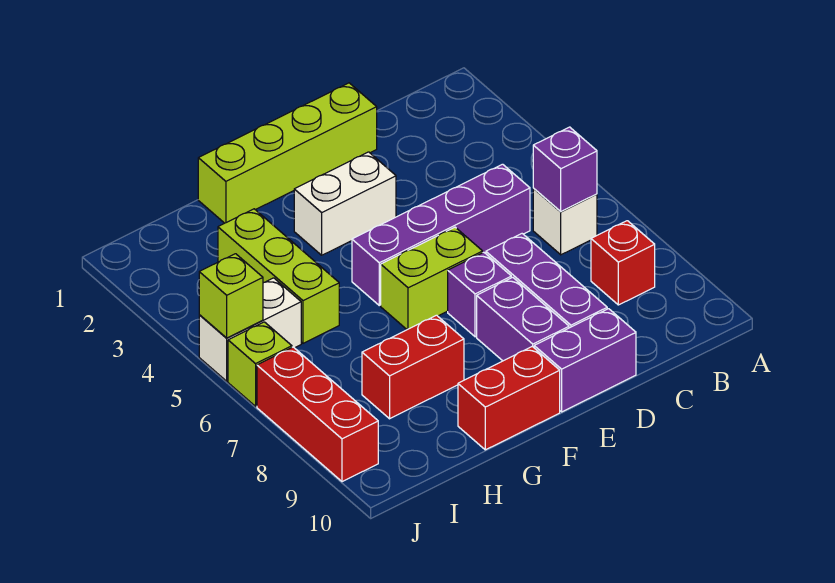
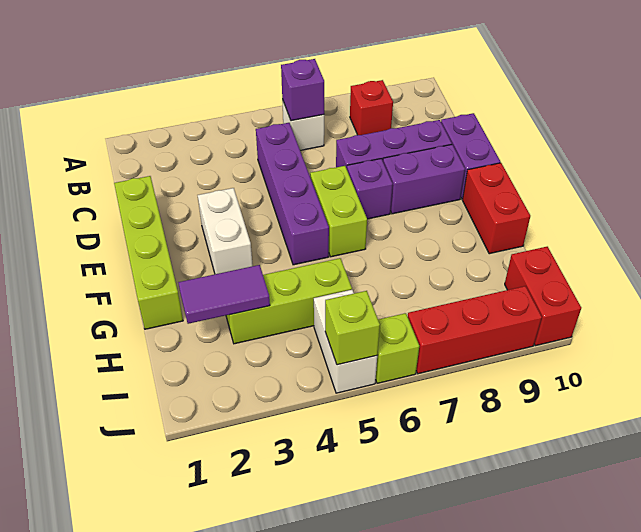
red 1x2 brick [362,315,464,419] -> red 1x2 brick moved to [505,247,581,346]
none -> purple 1x2 tile [178,265,270,324]

